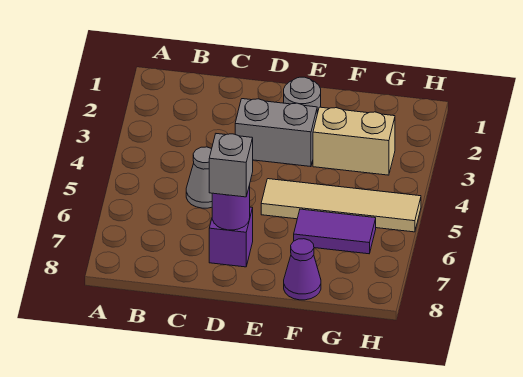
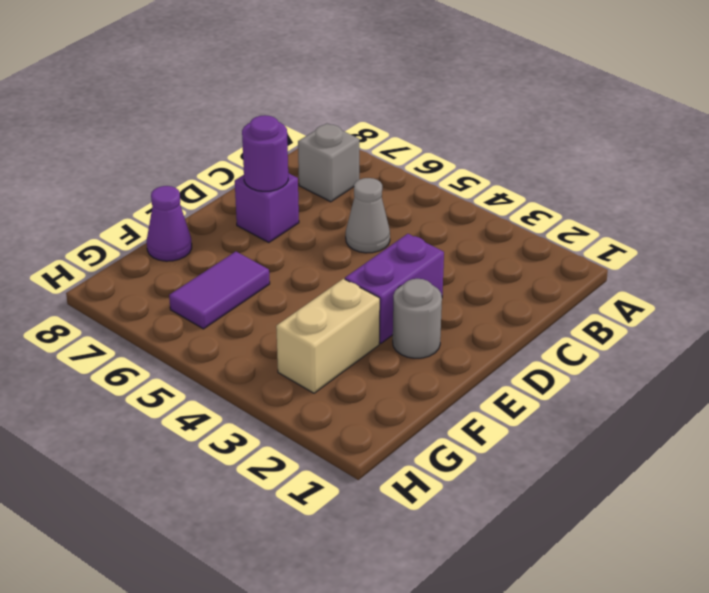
grey 1x2 brick [235,99,317,167] -> purple 1x2 brick [345,234,444,343]
grey 1x1 brick [209,134,253,197] -> grey 1x1 brick moved to [298,123,359,202]
tan 1x4 tile [261,179,421,232] -> none

